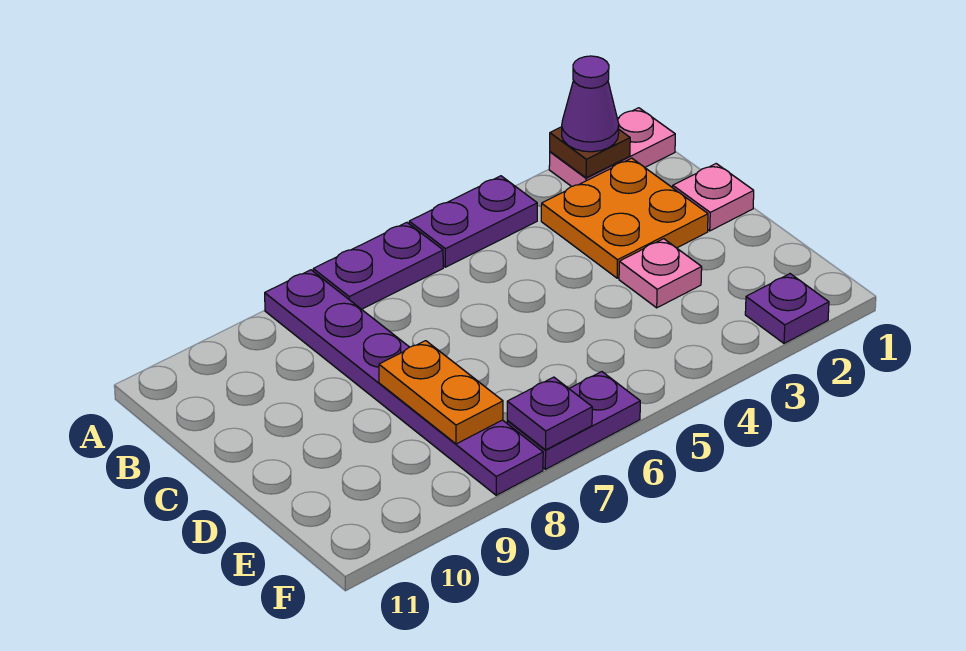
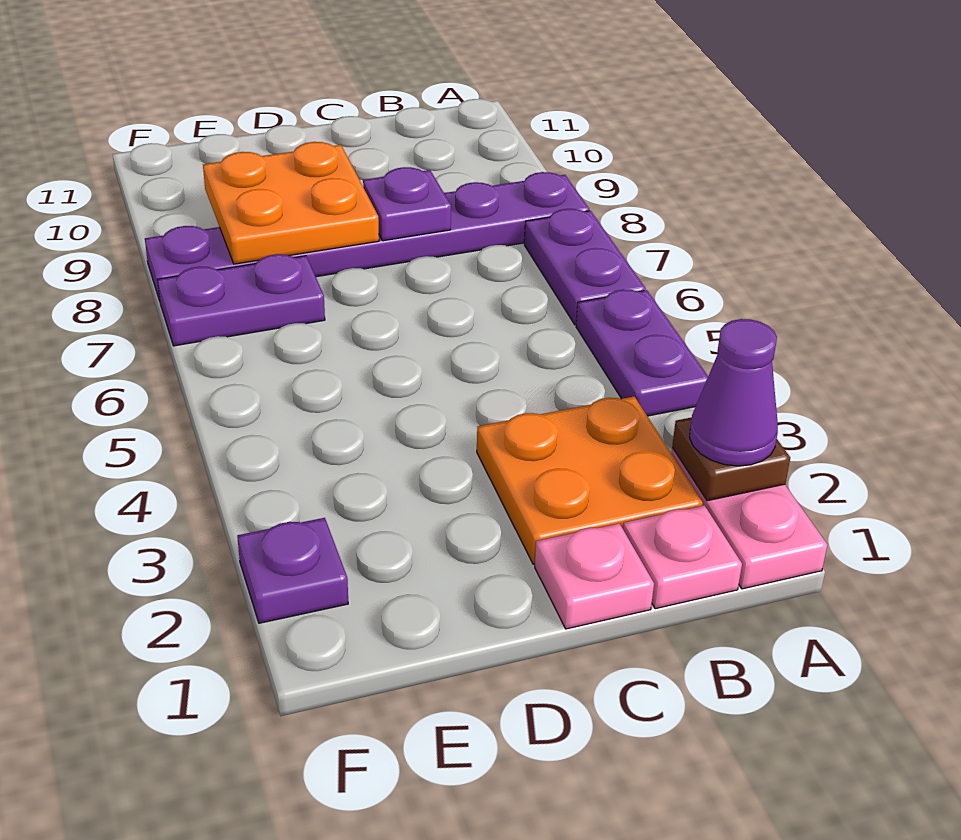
pink 1x1 plate [619,239,702,308] -> pink 1x1 plate moved to [623,505,742,609]
orange 1x2 plate [379,341,503,444] -> orange 2x2 plate [203,142,379,264]
purple 1x2 plate [507,372,640,469] -> purple 1x2 plate turned to [157,254,325,346]
purple 1x1 plate [507,377,592,450] -> purple 1x1 plate moved to [363,167,451,241]

